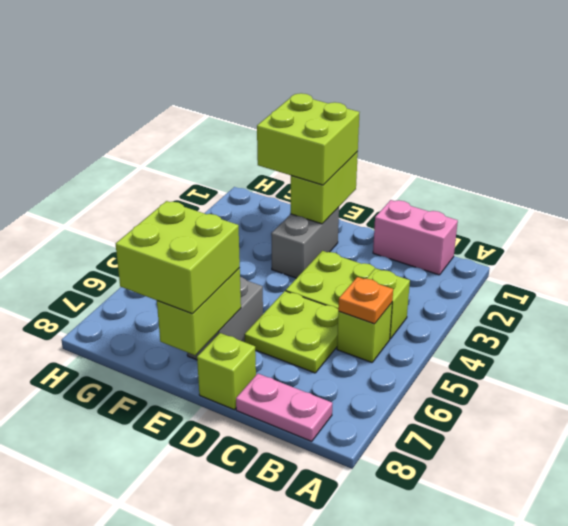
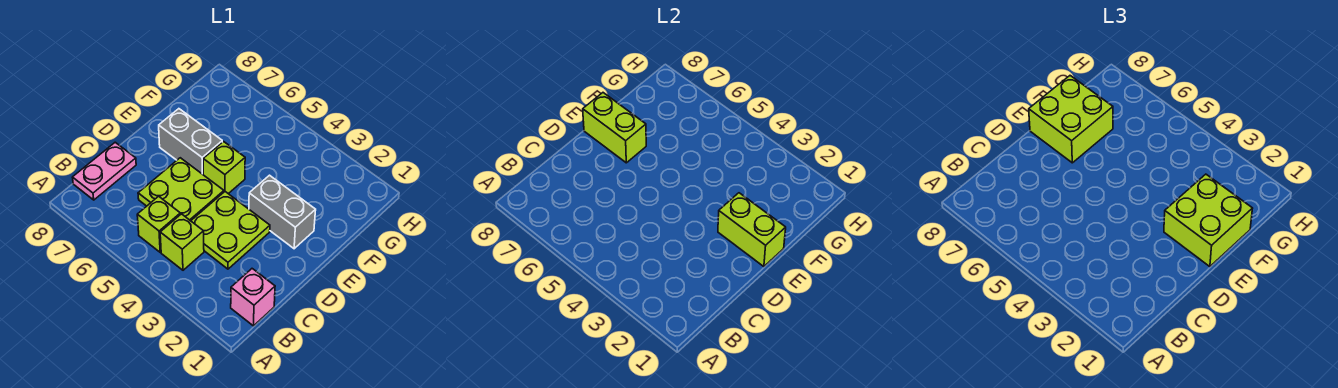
pink 1x2 brick [373,200,458,275] -> pink 1x1 brick [231,269,275,326]
orange 1x1 plate [338,277,393,324] -> none
lime 1x1 brick [197,333,256,410] -> lime 1x1 brick moved to [203,142,245,194]

